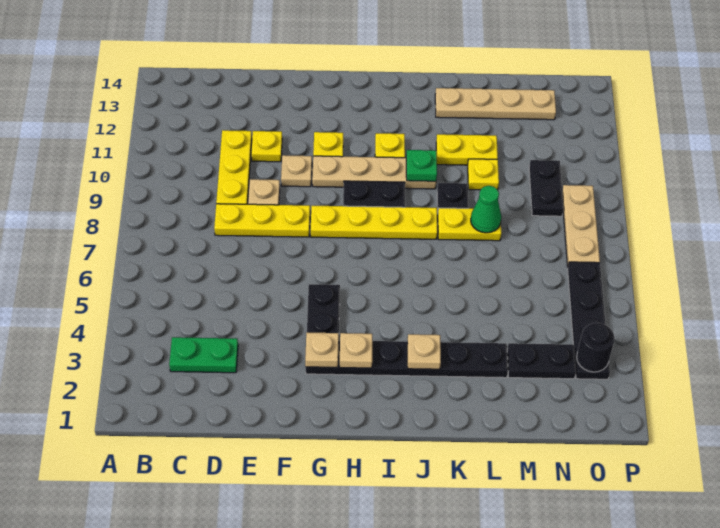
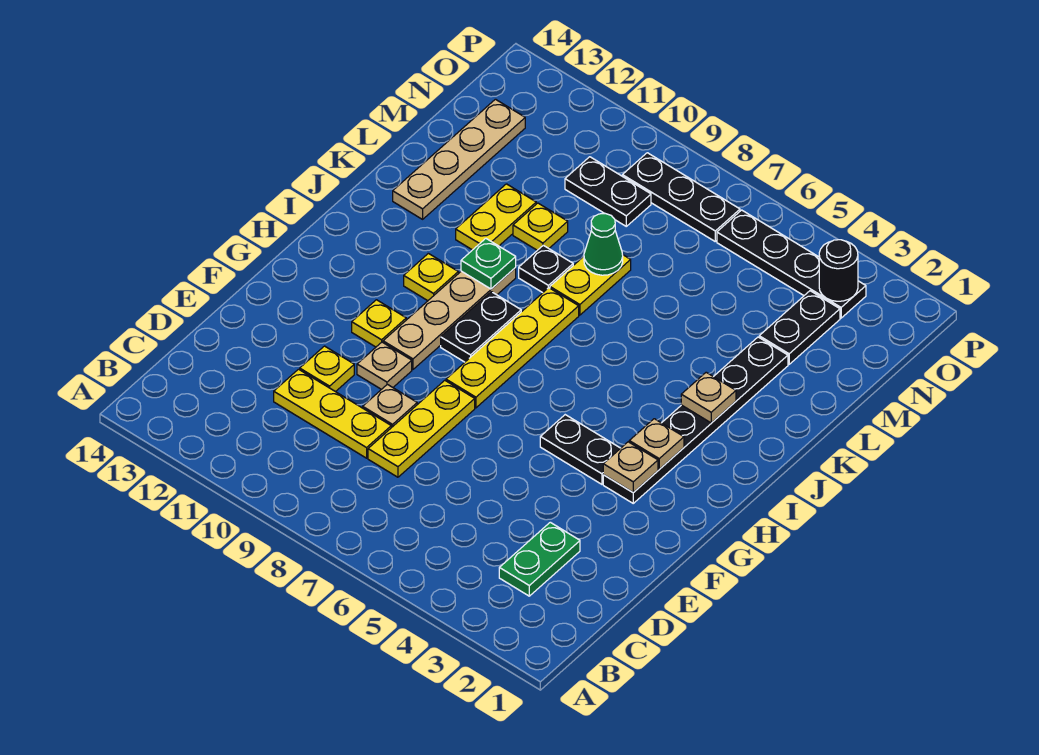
tan 1x3 plate [562,185,600,267] -> black 1x3 plate [622,153,740,241]

